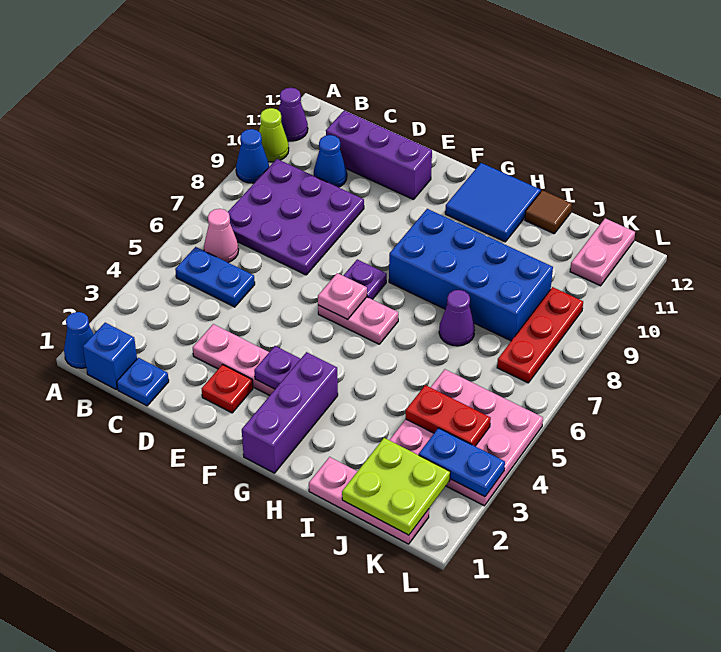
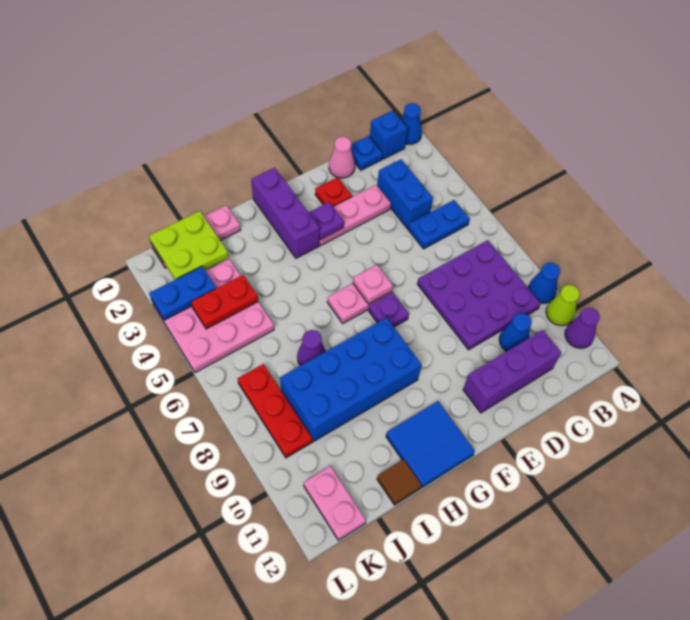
pink 1x1 cone [204,209,239,262] -> pink 1x1 cone moved to [329,137,355,178]
none -> blue 1x2 brick [377,159,433,228]

